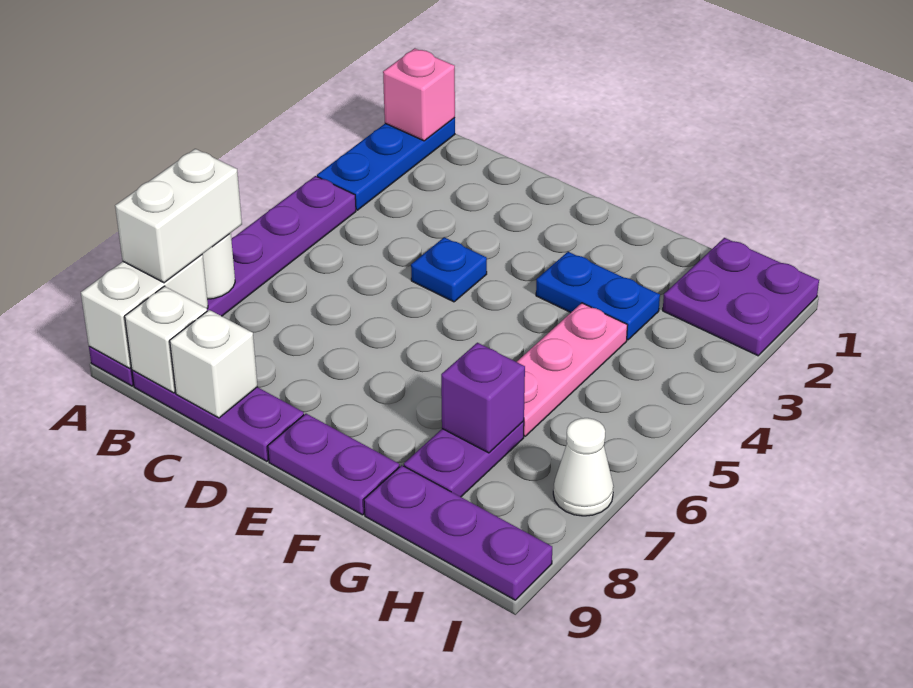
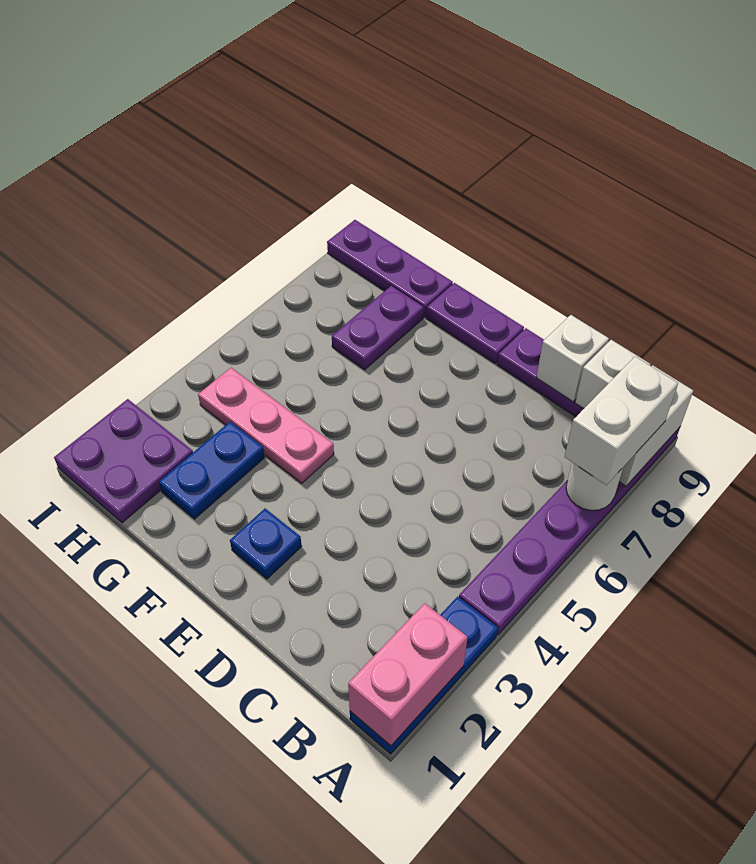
pink 1x1 brick [383,48,455,141] -> pink 1x2 brick [348,603,468,746]
blue 1x1 plate [411,237,487,302] -> blue 1x1 plate moved to [230,509,302,579]
blue 1x2 plate [536,252,660,340] -> blue 1x2 plate turned to [159,422,265,519]
pink 1x3 plate [517,303,627,436] -> pink 1x3 plate turned to [198,368,334,483]
purple 1x1 brick [441,343,525,453] -> none
white 1x1 cone [553,418,614,516] -> none

